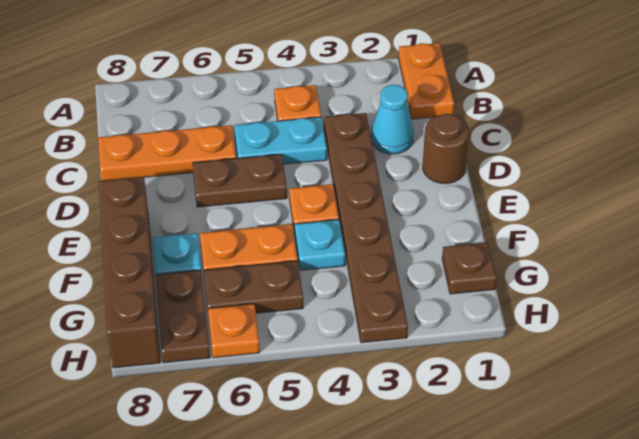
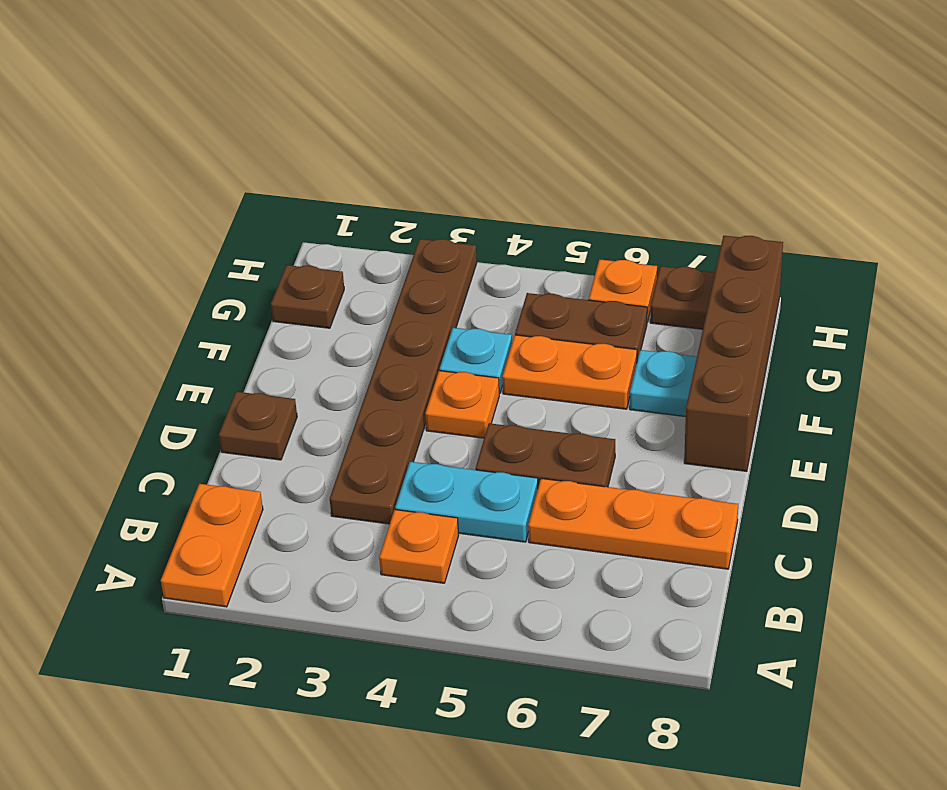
cyan 1x1 cone [371,85,414,154] -> none
brown 1x1 round brick [423,114,469,184] -> brown 1x1 plate [219,392,297,460]
brown 1x2 plate [155,270,210,363] -> brown 1x1 plate [650,266,715,329]

